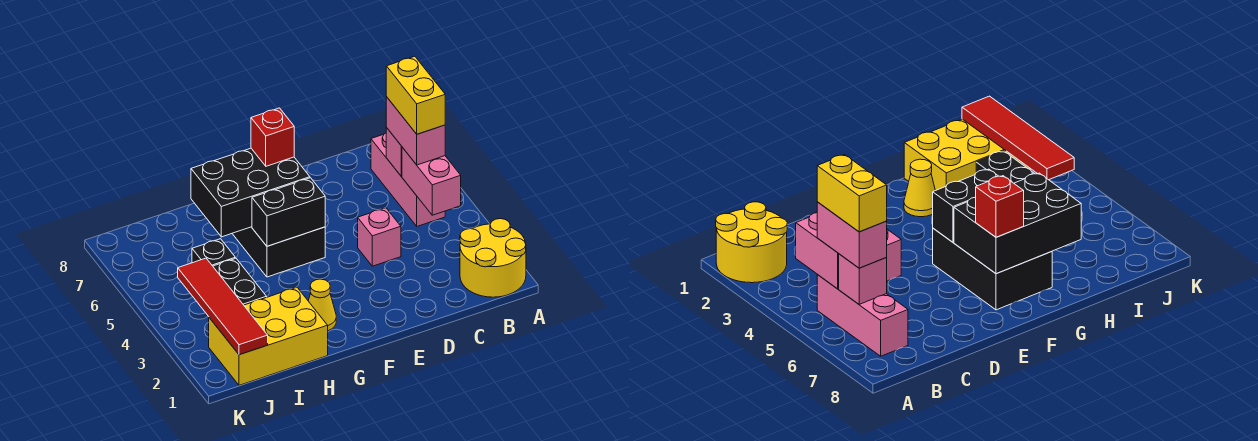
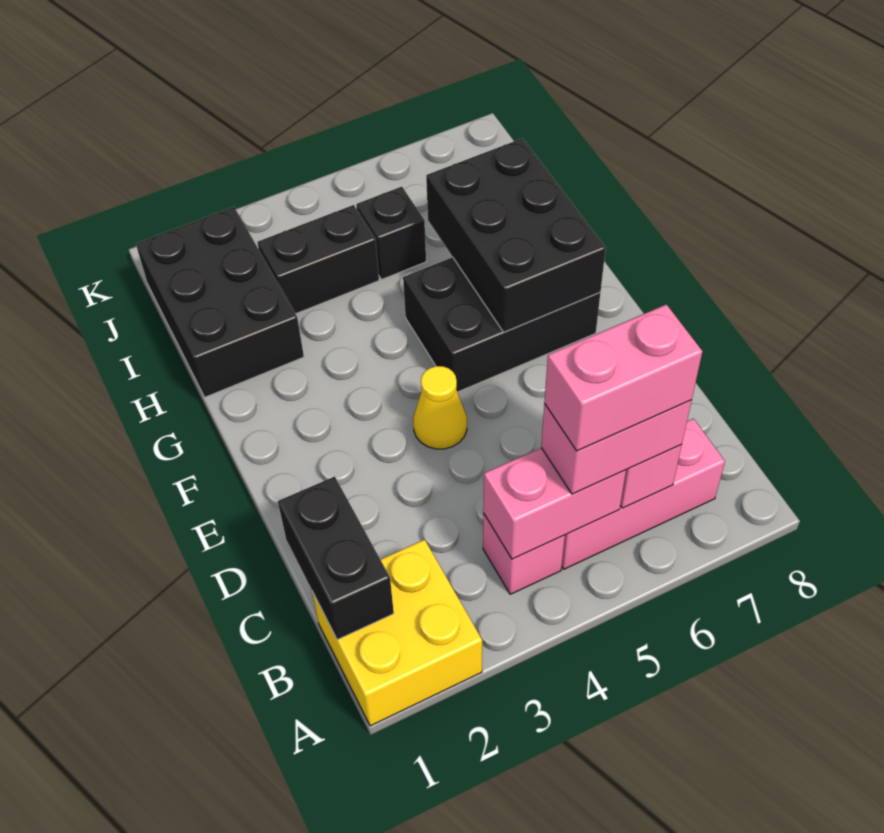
yellow 2x2 round brick [460,219,526,297] -> yellow 2x2 brick [312,540,482,726]
yellow 1x2 brick [386,56,445,134] -> pink 1x2 brick [544,304,702,451]
pink 1x1 brick [358,208,401,266] -> pink 1x1 brick moved to [483,513,565,594]
black 1x2 brick [252,178,325,246] -> black 1x2 brick moved to [278,477,394,640]
red 1x1 brick [251,108,294,166] -> none
yellow 1x1 cone [308,279,336,331] -> yellow 1x1 cone moved to [413,366,467,449]
yellow 2x3 brick [209,287,328,385] -> black 2x3 brick [136,207,304,397]
red 1x4 tile [178,258,268,355] -> none

